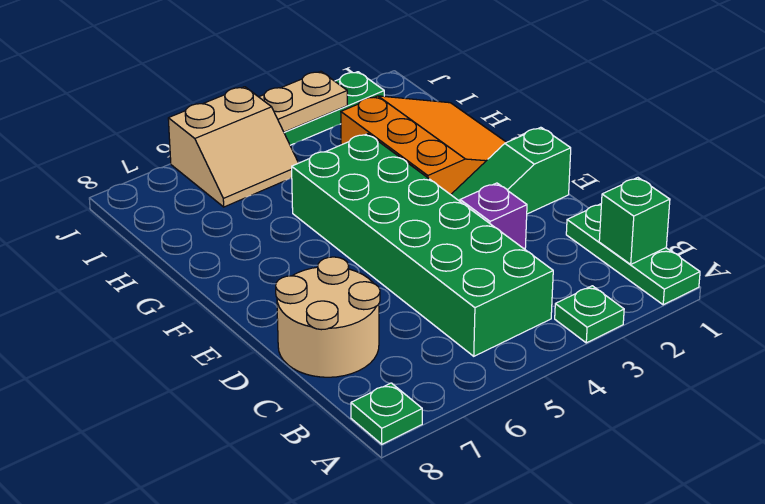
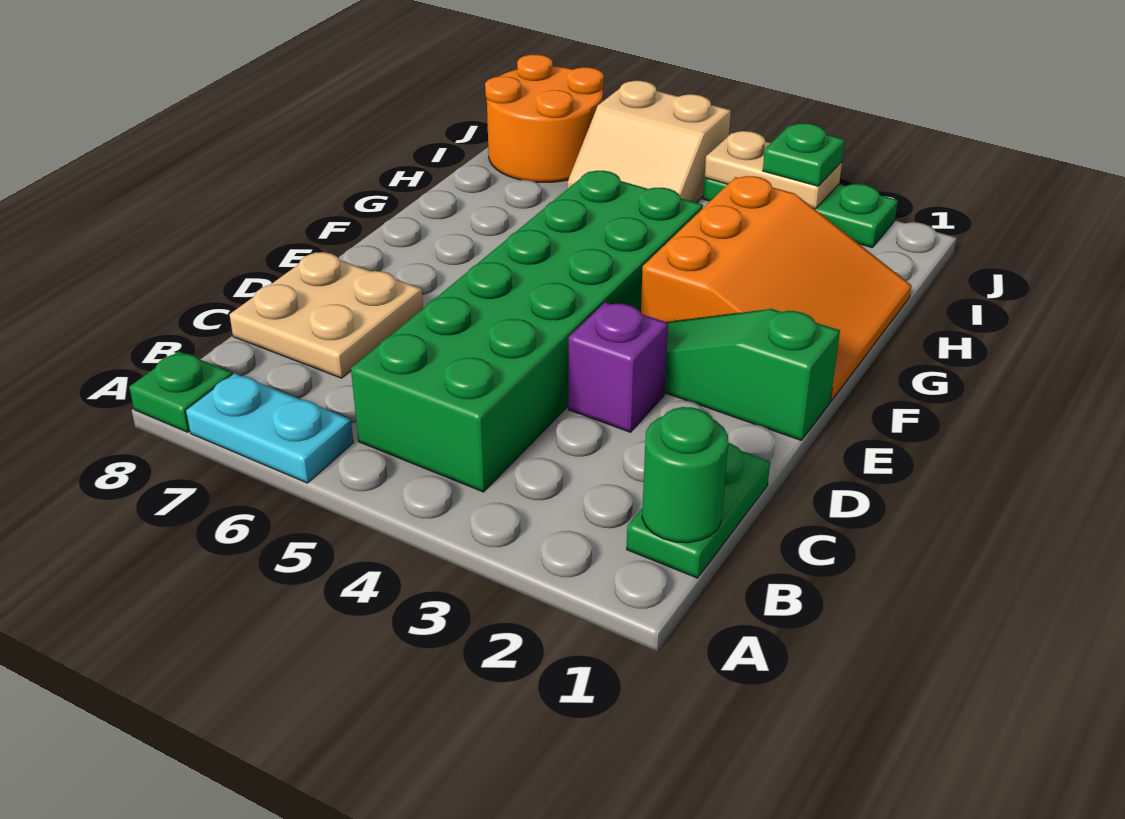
green 1x3 plate [566,204,700,305] -> green 1x2 plate [627,443,770,578]
green 1x1 plate [555,286,624,343] -> green 1x1 plate moved to [763,123,845,186]
none -> cyan 1x2 plate [186,373,353,483]
green 1x1 brick [599,178,670,265] -> green 1x1 round brick [642,407,728,543]
tan 2x2 round brick [276,257,380,377] -> tan 2x2 plate [229,252,423,378]
none -> orange 2x2 round brick [485,55,604,182]

